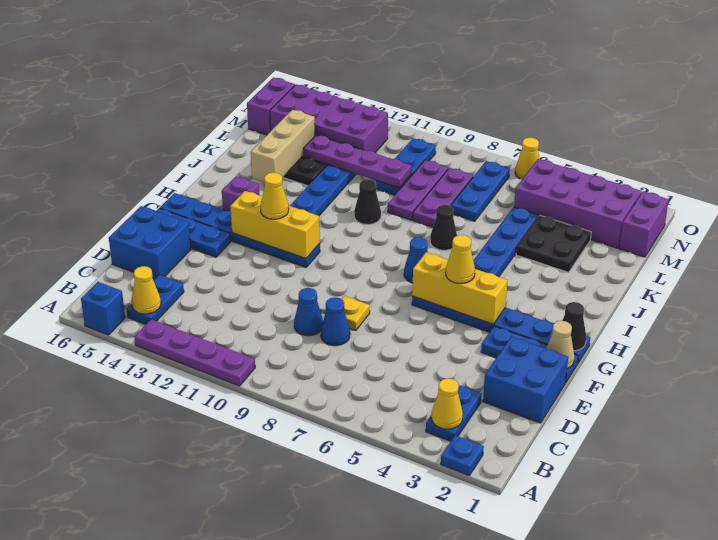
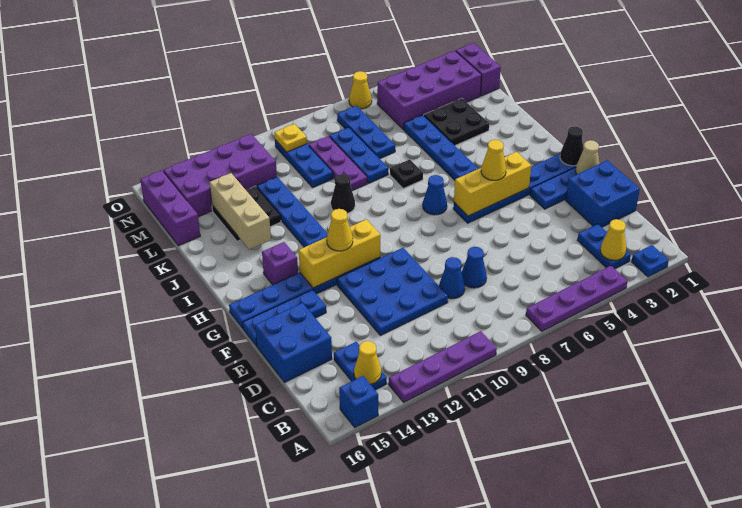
none -> blue 3x3 plate [337,248,448,336]
yellow 1x1 plate [342,296,370,331] -> yellow 1x1 plate moved to [274,124,307,152]
black 1x1 cone [430,205,457,250] -> black 1x1 plate [390,159,423,188]
purple 1x3 plate [413,168,473,227] -> blue 1x3 plate [329,127,388,183]
purple 1x4 plate [303,135,412,188] -> purple 1x4 plate moved to [526,266,628,331]
purple 1x2 brick [247,78,295,135] -> purple 1x3 brick [140,170,200,246]

